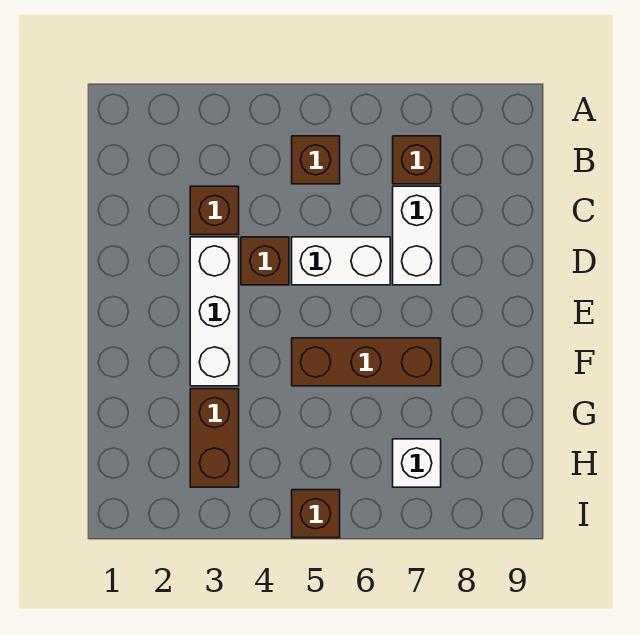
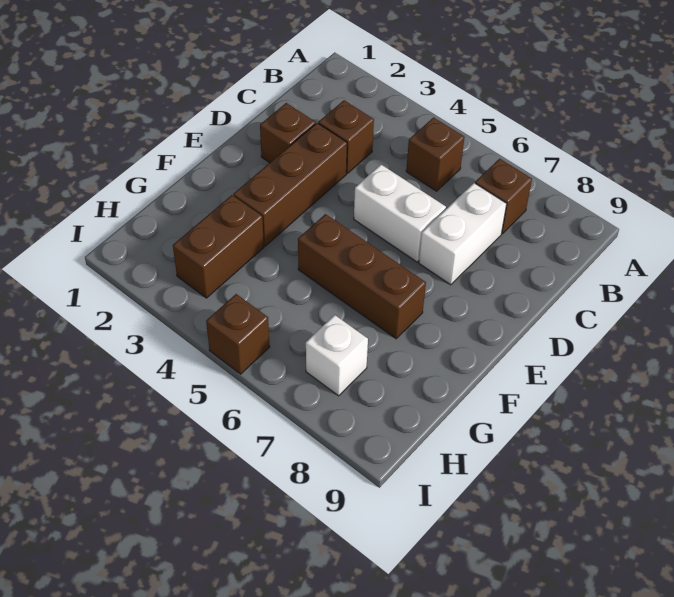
white 1x3 brick [190,237,239,386] -> brown 1x3 brick [233,123,347,246]
brown 1x1 brick [241,237,289,285] -> brown 1x1 brick moved to [260,103,316,163]

